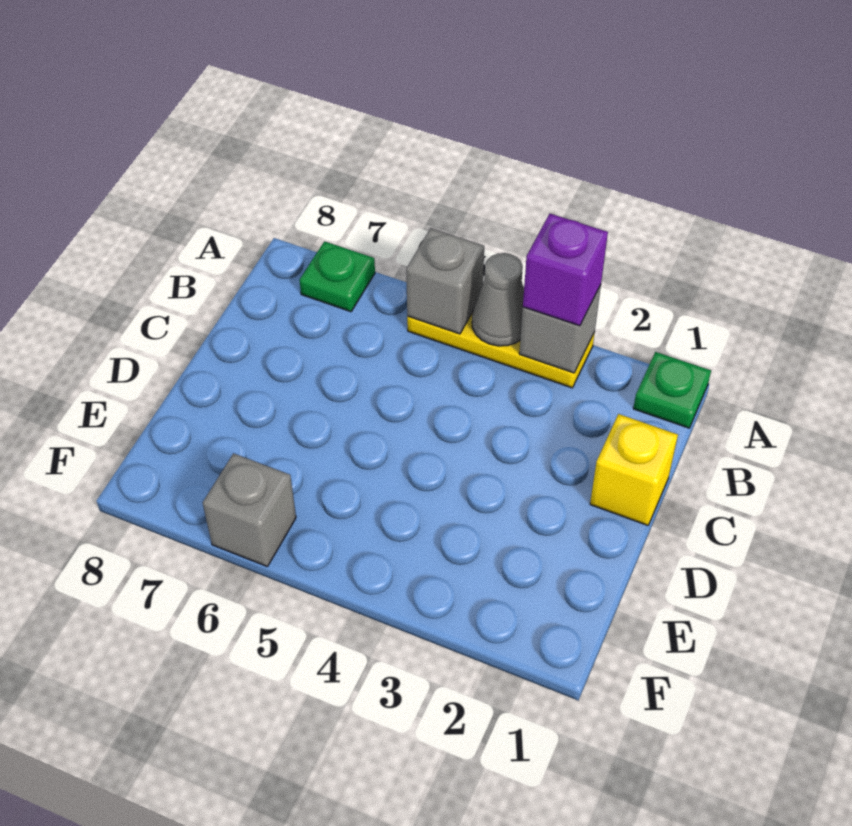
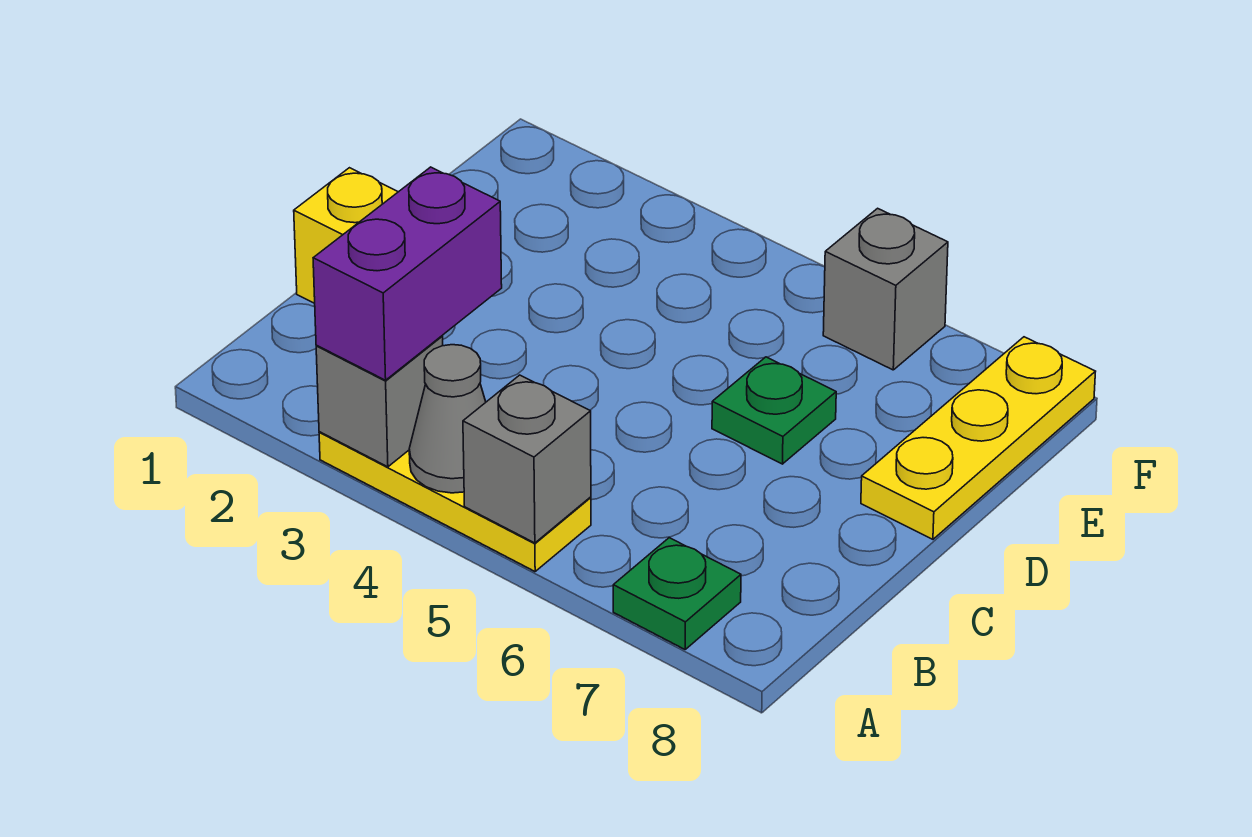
green 1x1 plate [633,352,711,428] -> green 1x1 plate moved to [712,357,836,464]
purple 1x1 brick [523,214,608,326] -> purple 1x2 brick [313,167,502,380]
none -> yellow 1x3 plate [861,337,1096,539]

